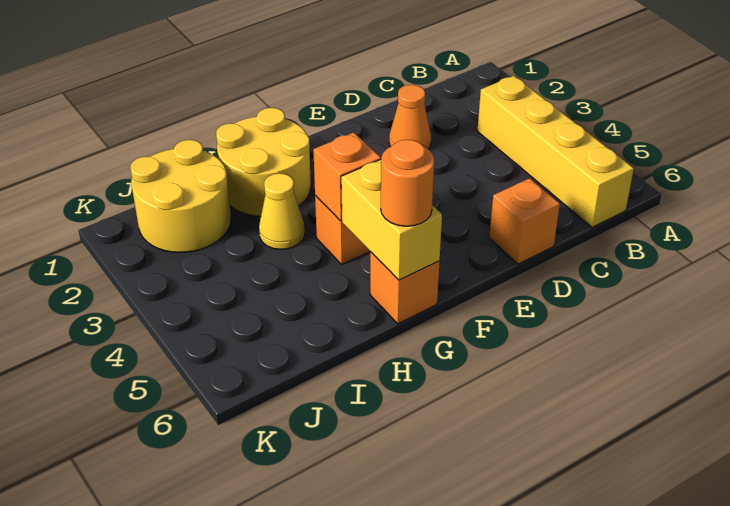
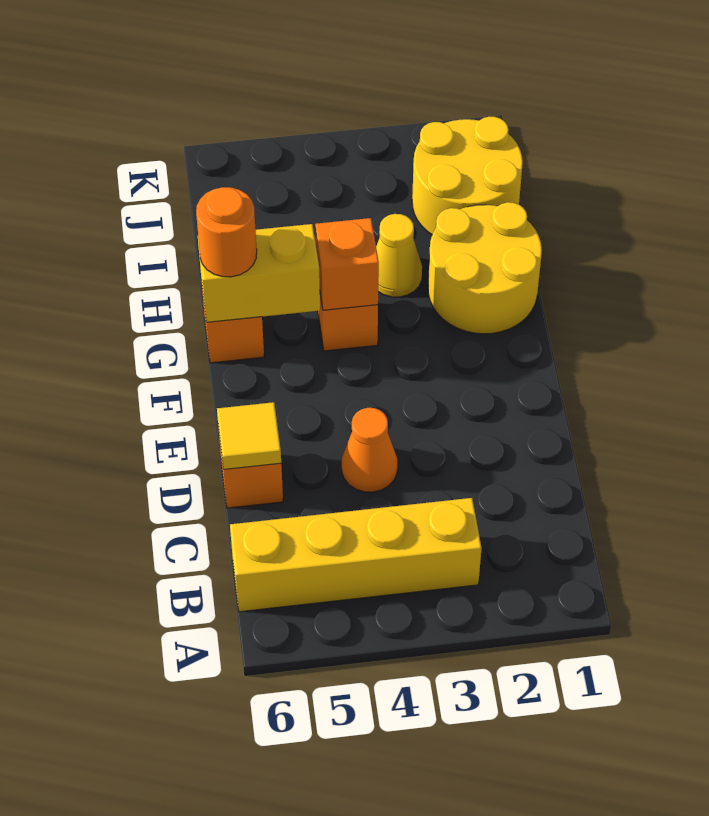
orange 1x1 cone [389,85,431,149] -> orange 1x1 cone moved to [342,408,397,492]
none -> yellow 1x1 tile [217,402,281,470]

